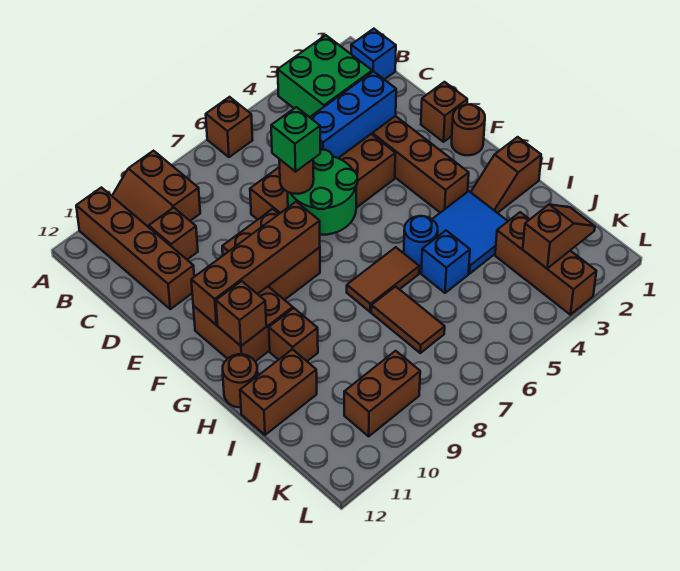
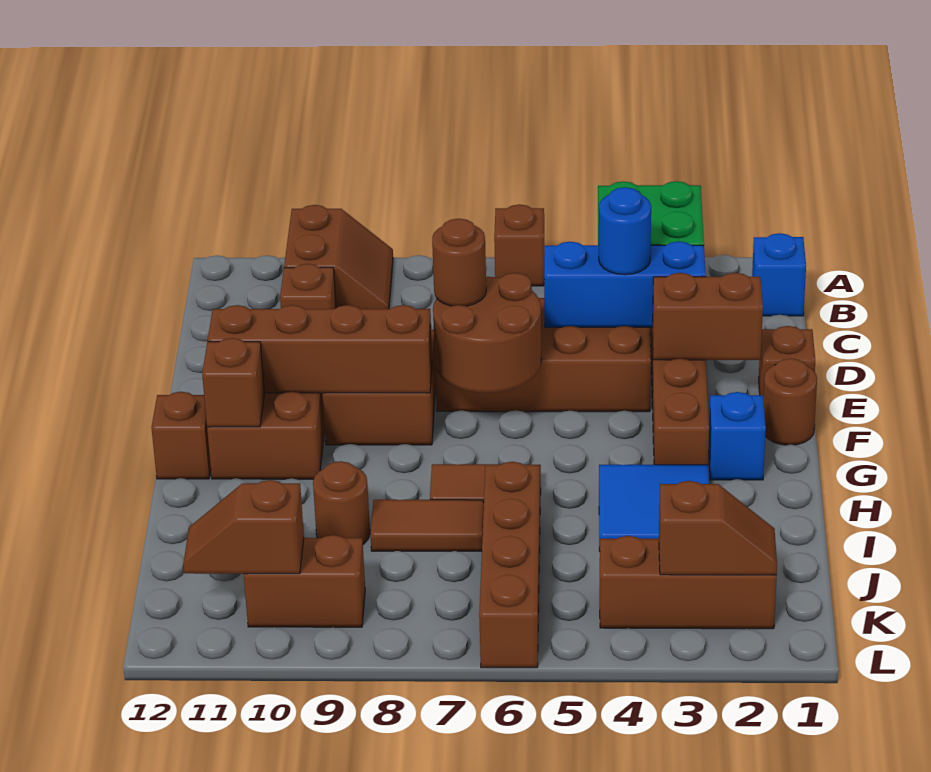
brown 2x2 slope [112,151,200,227] -> brown 2x2 slope turned to [284,205,393,309]
brown 1x4 brick [76,188,194,309] -> brown 1x4 brick moved to [479,462,540,668]
green 2x2 round brick [288,150,357,235] -> brown 2x2 round brick [433,273,541,393]
green 1x1 brick [271,107,320,172] -> none
brown 1x2 slope [471,137,541,213] -> brown 1x2 slope moved to [183,480,304,574]
blue 1x1 round brick [404,216,438,268] -> blue 1x1 round brick moved to [599,187,651,275]
brown 1x1 brick [269,308,318,361] -> brown 1x1 brick moved to [151,392,211,479]
brown 1x1 round brick [223,354,258,407] -> brown 1x1 round brick moved to [313,461,370,544]
blue 1x1 brick [421,231,470,293] -> blue 1x1 brick moved to [709,392,766,480]
brown 1x2 tile [371,287,445,353] -> brown 1x2 tile turned to [370,500,484,551]
brown 1x2 brick [240,349,317,435] -> brown 1x2 brick moved to [653,273,763,360]
brown 1x3 brick [495,212,596,315] -> brown 1x3 brick turned to [600,536,777,629]

